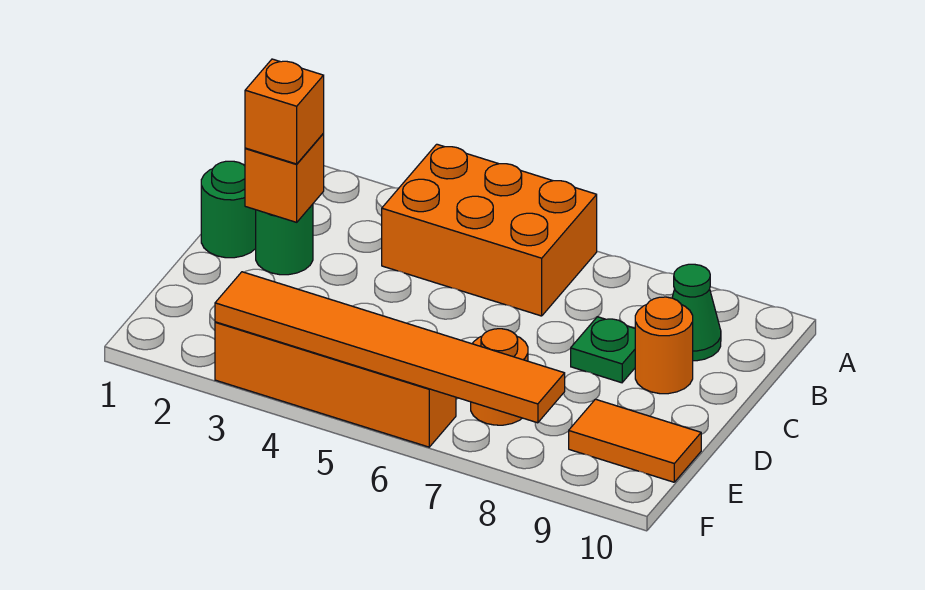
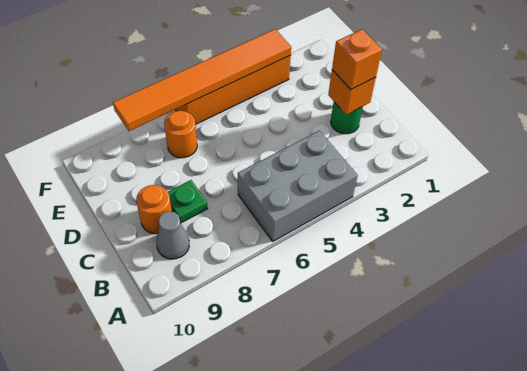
orange 2x3 brick [382,144,597,316] -> grey 2x3 brick [238,131,358,241]
green 1x1 cone [672,264,721,361] -> grey 1x1 cone [157,211,189,259]
green 1x1 round brick [201,161,256,258] -> none
orange 1x2 tile [569,399,701,482] -> none

